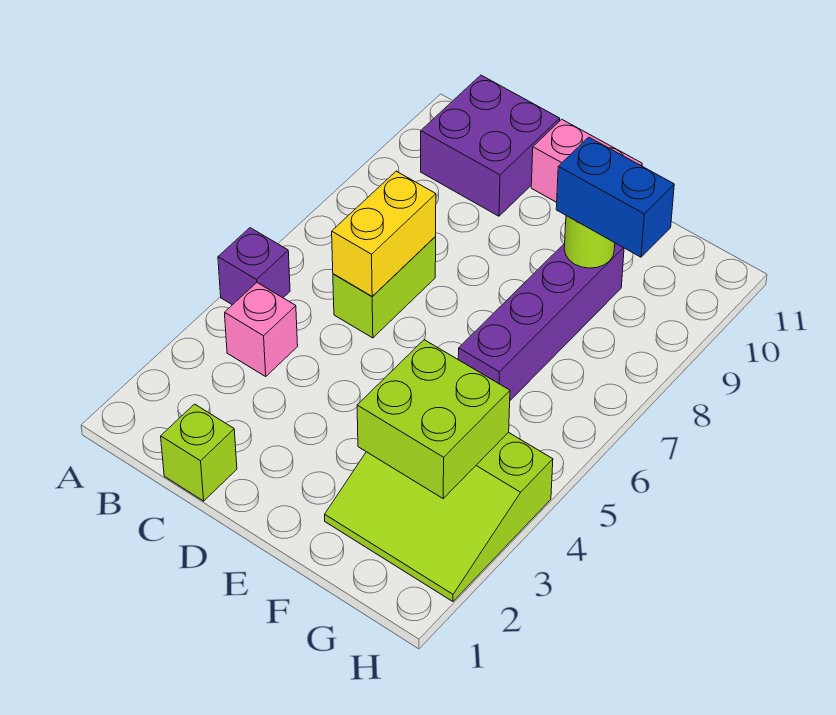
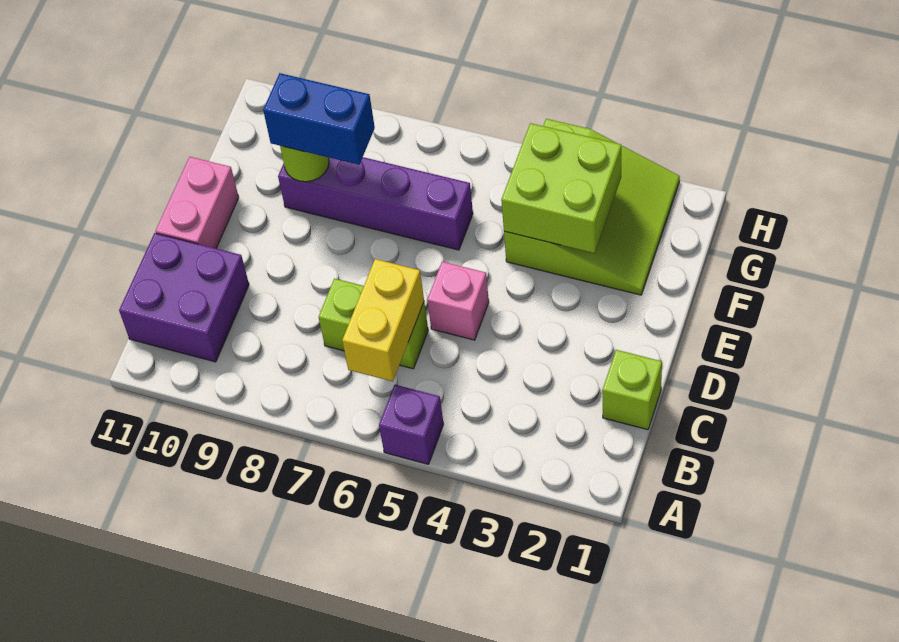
pink 1x1 brick [225,283,298,376] -> pink 1x1 brick moved to [427,262,489,340]
yellow 1x2 brick [332,171,436,296] -> yellow 1x2 brick turned to [342,259,424,381]
blue 1x2 brick [556,137,674,257] -> blue 1x2 brick turned to [263,73,375,165]

